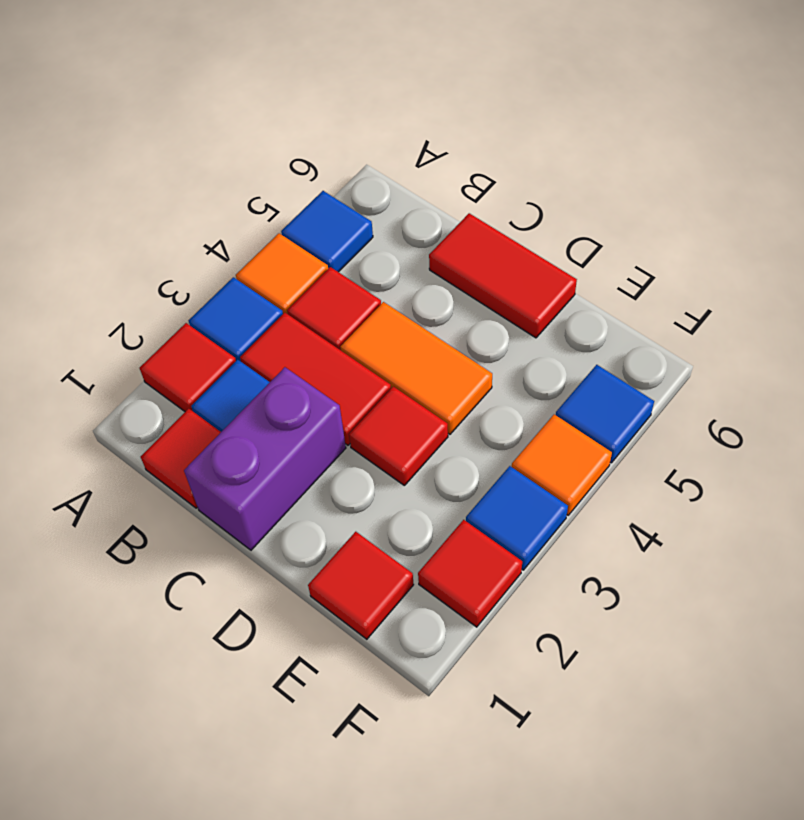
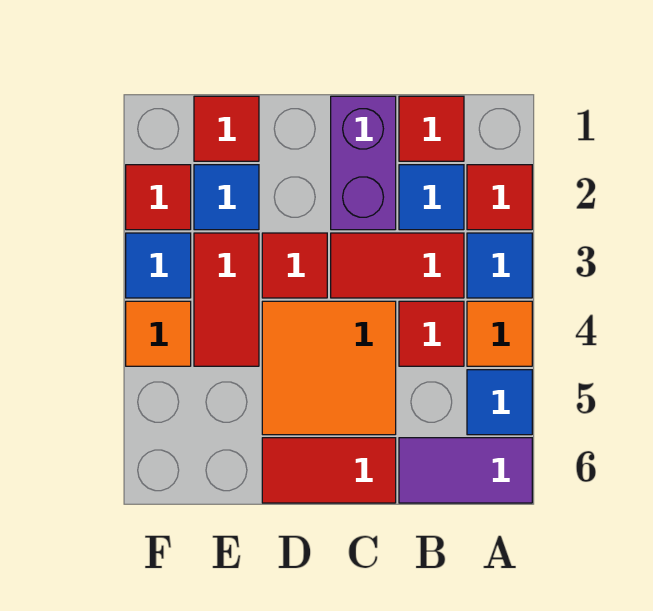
none -> purple 1x2 tile [399,438,532,503]
orange 1x2 tile [341,302,492,434] -> orange 2x2 tile [262,301,396,435]
none -> red 1x2 tile [194,233,259,366]
blue 1x1 tile [556,365,654,463] -> blue 1x1 tile moved to [194,165,259,230]

